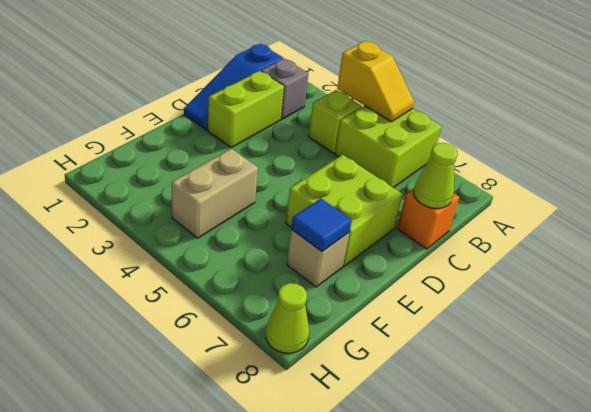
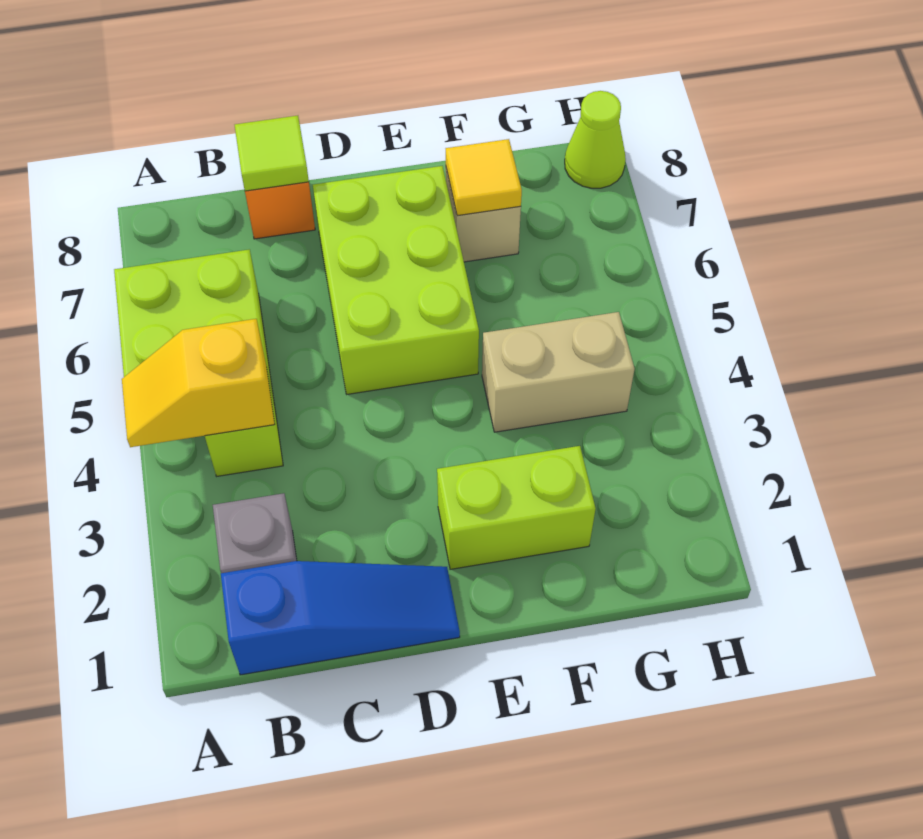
yellow 1x2 slope [337,41,414,122] -> yellow 1x2 slope turned to [122,319,275,447]
lime 1x2 brick [208,71,284,148] -> lime 1x2 brick moved to [437,446,596,569]
lime 1x1 cone [413,143,458,208] -> lime 1x1 tile [235,116,309,191]
lime 2x2 brick [286,155,403,266] -> lime 2x3 brick [313,166,479,394]
blue 1x1 tile [291,199,352,251] -> yellow 1x1 tile [446,139,522,216]

